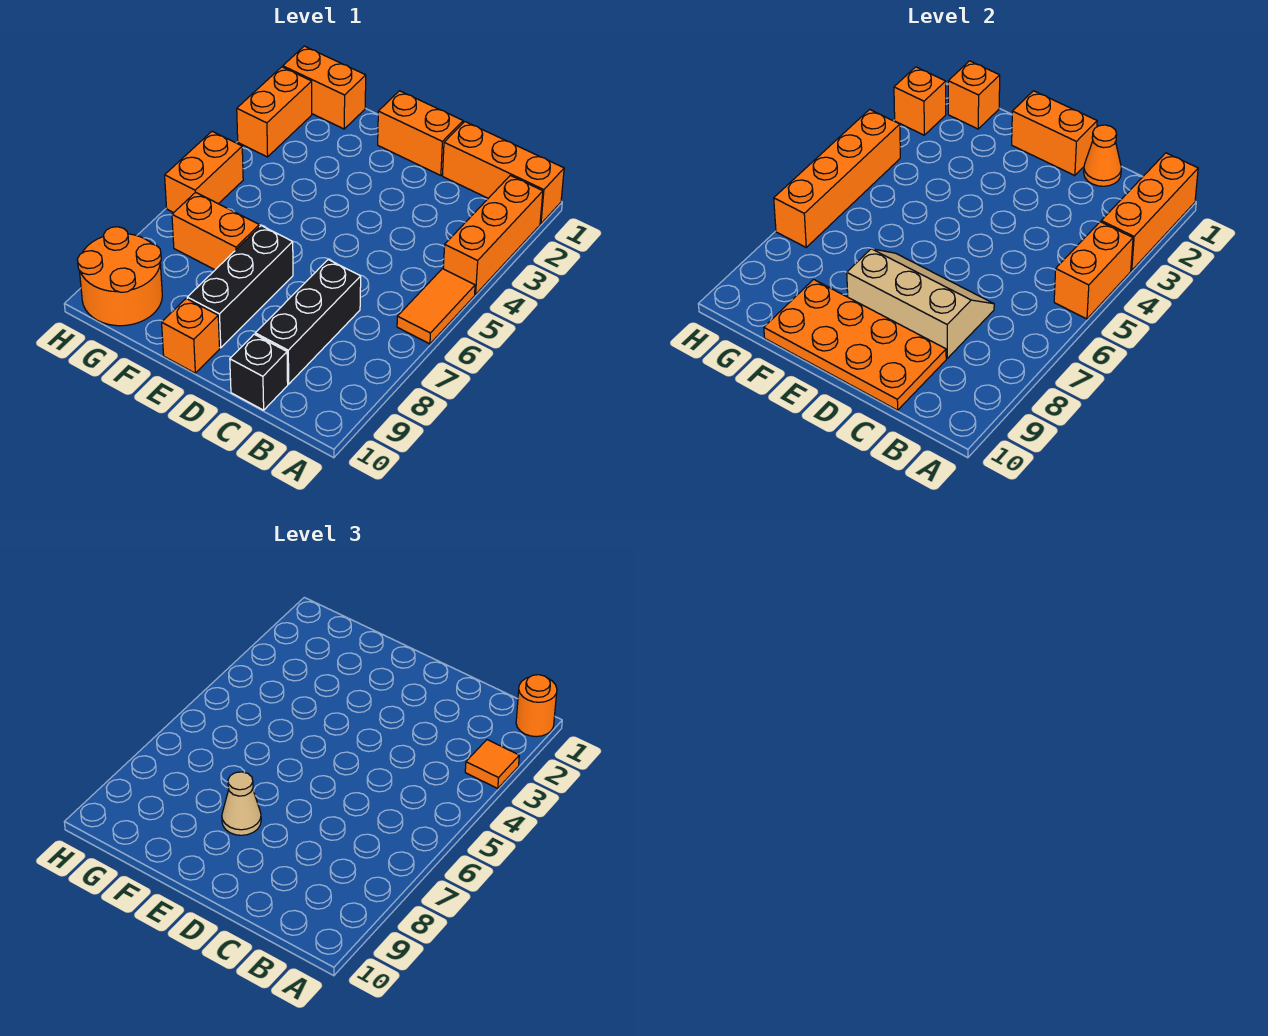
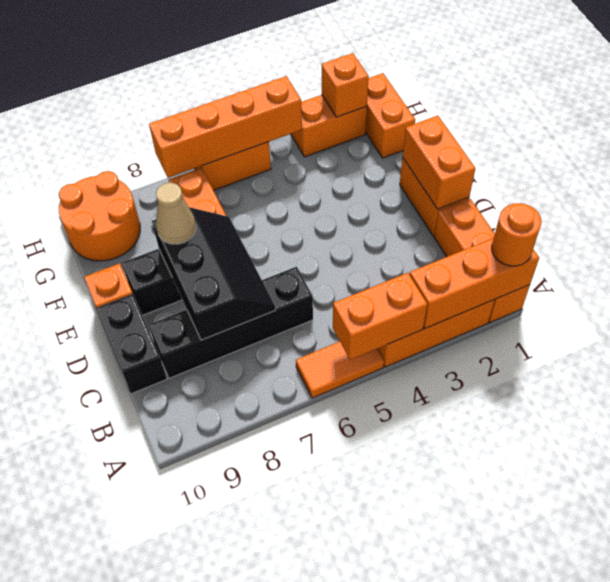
orange 1x1 tile [465,740,519,788] -> none
orange 1x1 cone [1084,125,1121,186] -> none
black 1x3 brick [255,260,361,384] -> black 1x4 brick [149,267,313,378]
tan 2x3 slope [847,249,994,358] -> black 2x3 slope [152,207,275,340]
orange 2x4 plate [764,279,946,410] -> none
black 1x1 brick [230,334,288,410] -> black 1x2 brick [96,294,167,394]
orange 1x1 brick [948,61,1000,129] -> none

